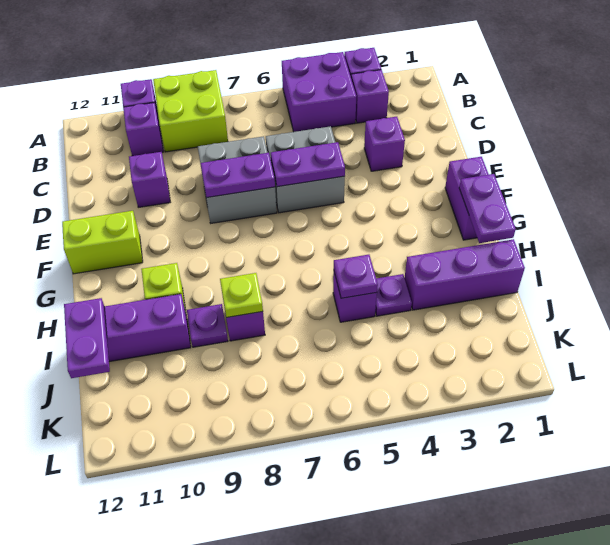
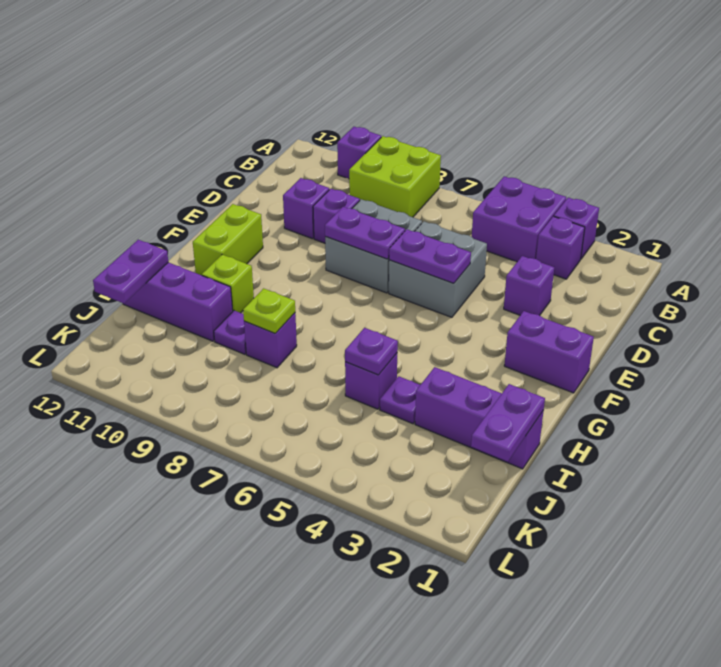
purple 1x1 brick [123,103,163,156] -> purple 1x1 brick moved to [313,189,360,243]
purple 1x2 brick [445,157,489,240] -> purple 1x2 brick turned to [504,311,594,393]
lime 1x2 brick [62,211,143,274] -> lime 1x2 brick turned to [193,204,263,275]
purple 1x2 plate [459,174,516,243] -> purple 1x2 plate moved to [471,384,545,462]

